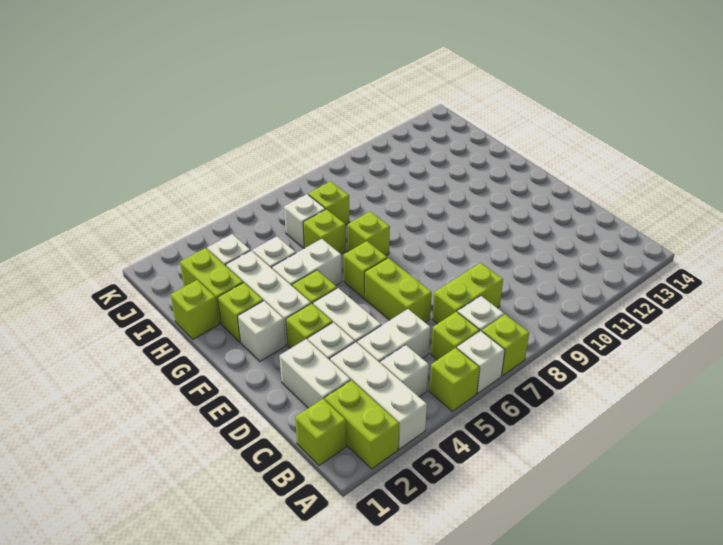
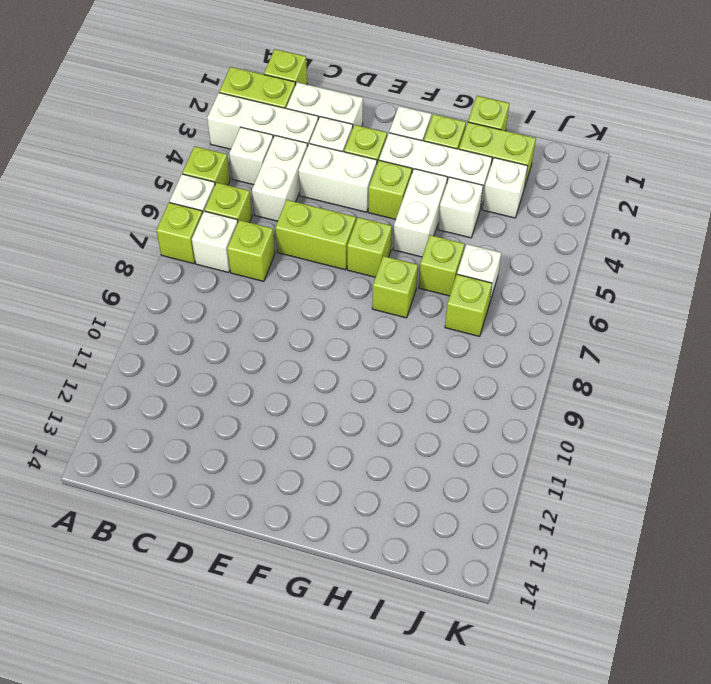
lime 1x2 brick [432,263,503,324] -> lime 1x1 brick [227,220,275,281]

